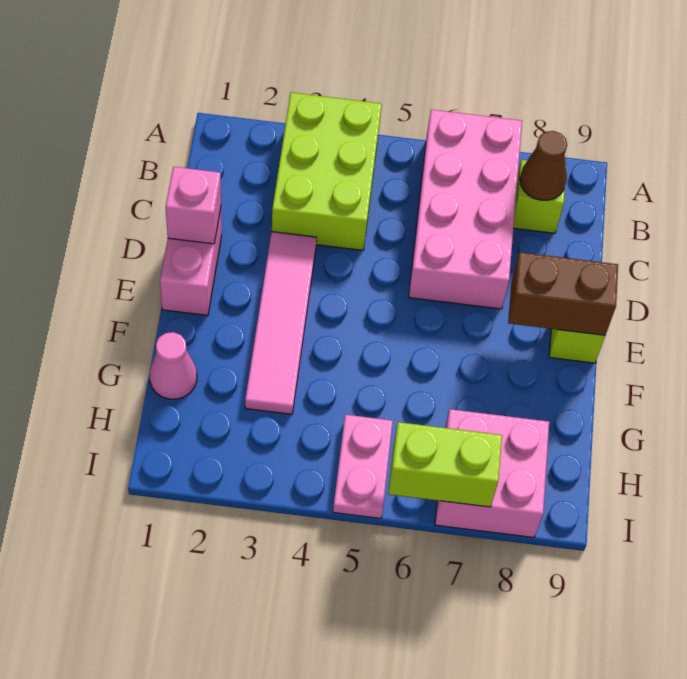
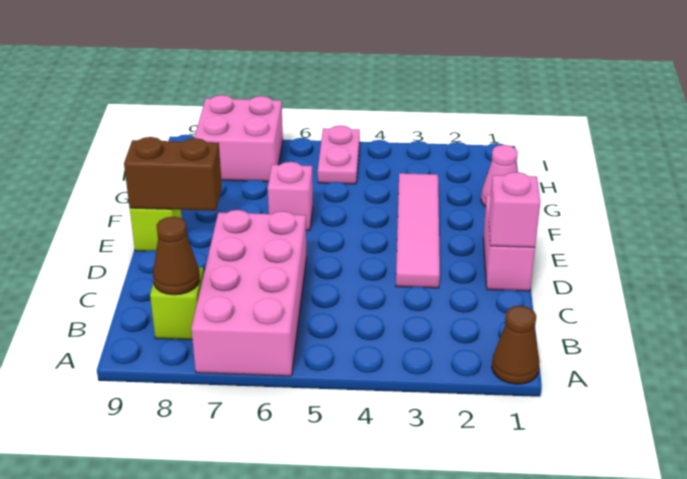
none -> brown 1x1 cone [492,306,540,384]
lime 2x3 brick [272,93,382,250] -> none
none -> pink 1x1 brick [268,162,313,230]
lime 1x2 brick [388,422,502,507] -> none

